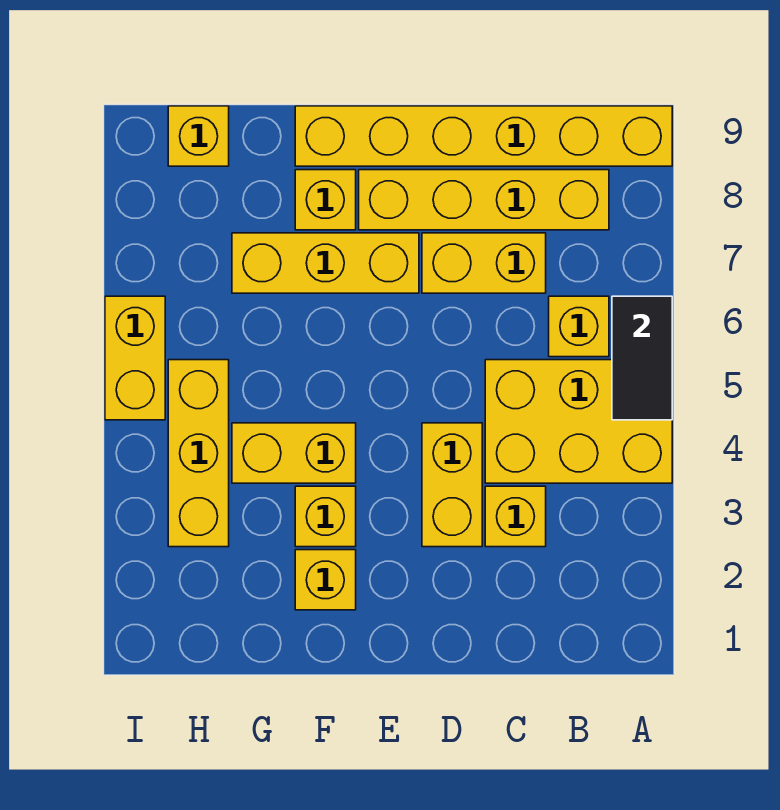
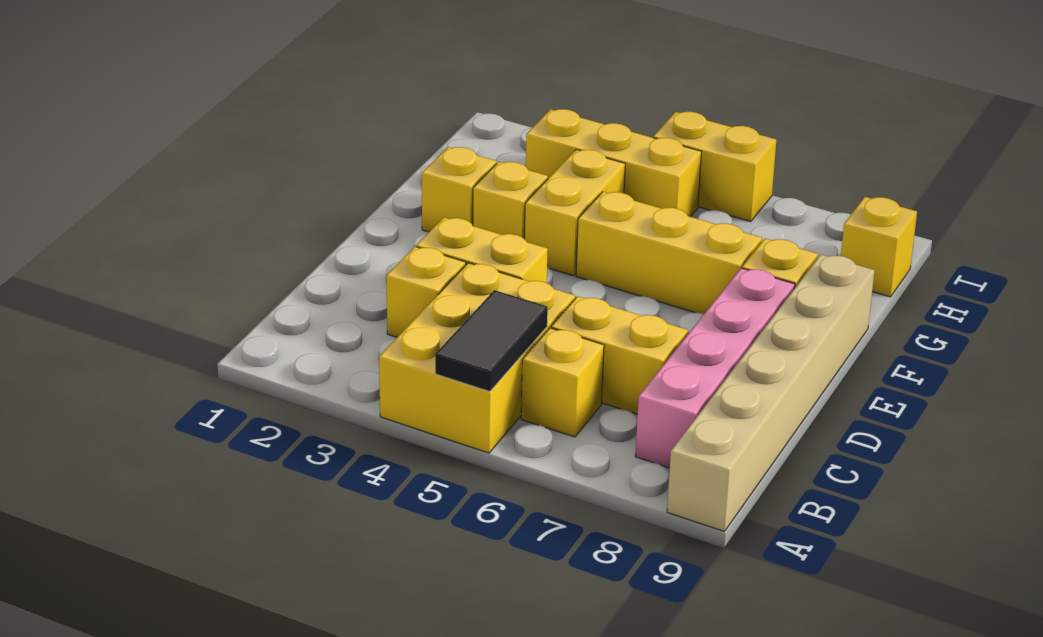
black 1x2 tile [612,296,672,420] -> black 1x2 tile turned to [435,290,548,392]
yellow 1x6 brick [295,106,672,166] -> tan 1x6 brick [667,255,875,531]
yellow 1x4 brick [359,170,609,230] -> pink 1x4 brick [635,268,795,468]
yellow 1x2 brick [422,233,546,293] -> yellow 1x2 brick turned to [551,296,688,414]
yellow 1x3 brick [232,233,419,293] -> yellow 1x3 brick turned to [576,192,762,314]

